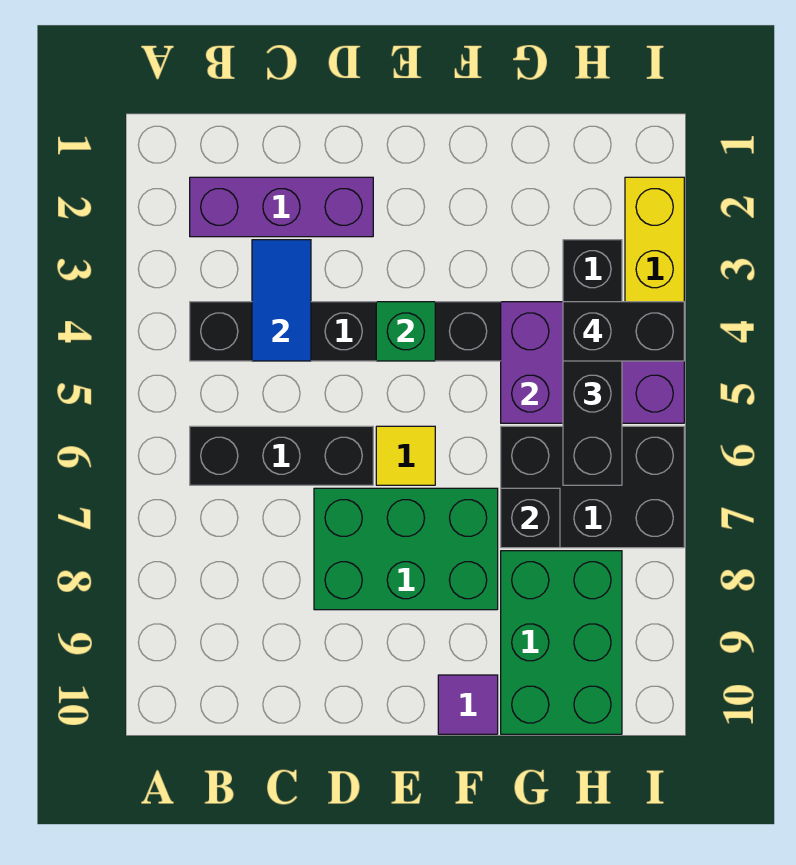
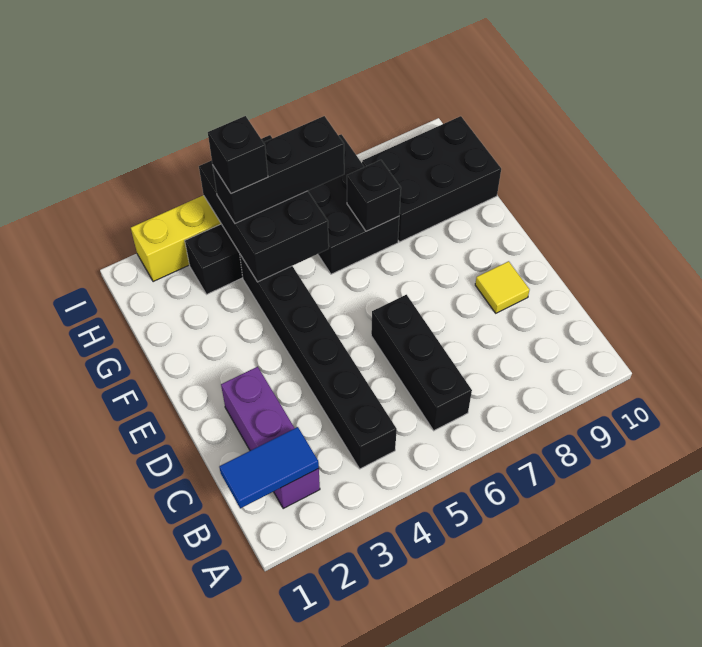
blue 1x2 tile [252,240,311,361] -> blue 1x2 tile moved to [219,427,319,508]
green 2x3 brick [314,488,498,610] -> none
green 1x1 brick [376,302,435,361] -> none
yellow 1x1 tile [376,426,435,485] -> yellow 1x1 tile moved to [475,261,530,313]
purple 1x1 tile [438,675,498,734] -> none
purple 2x3 brick [501,302,684,423] -> black 2x3 brick [199,135,329,282]
green 2x3 brick [501,551,622,734] -> black 2x3 brick [362,116,501,242]
black 1x2 brick [563,302,684,361] -> black 1x1 brick [208,116,268,194]

